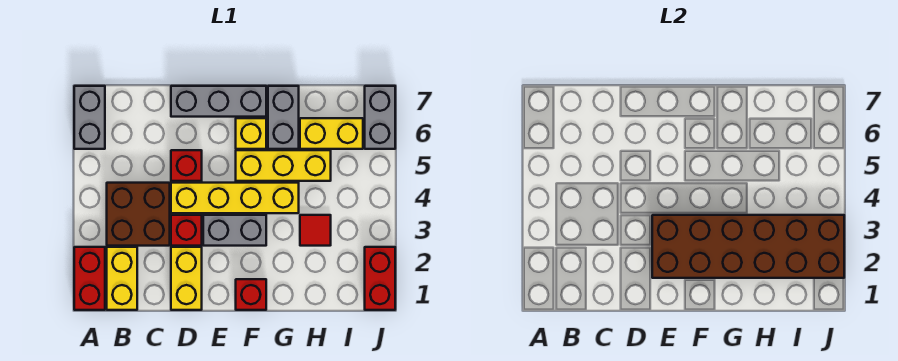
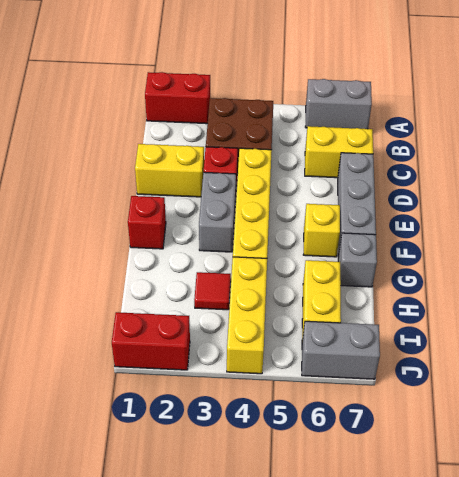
yellow 1x2 brick [107,247,137,310] -> yellow 1x2 brick moved to [305,126,373,178]
red 1x1 brick [171,150,202,181] -> none
brown 2x6 brick [652,215,844,278] -> none
yellow 1x3 brick [236,150,331,181] -> yellow 1x3 brick moved to [227,257,267,374]
grey 1x2 brick [268,86,299,149] -> grey 1x1 brick [338,233,377,287]

